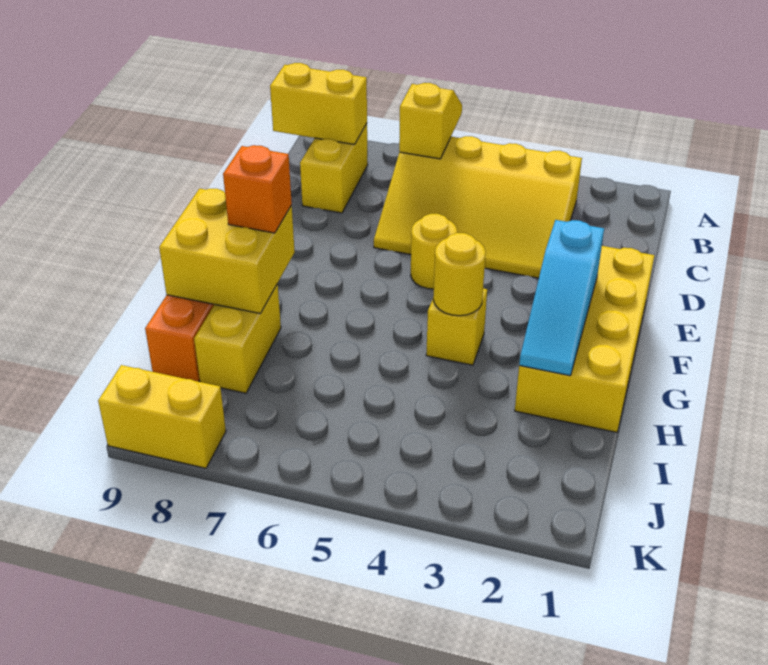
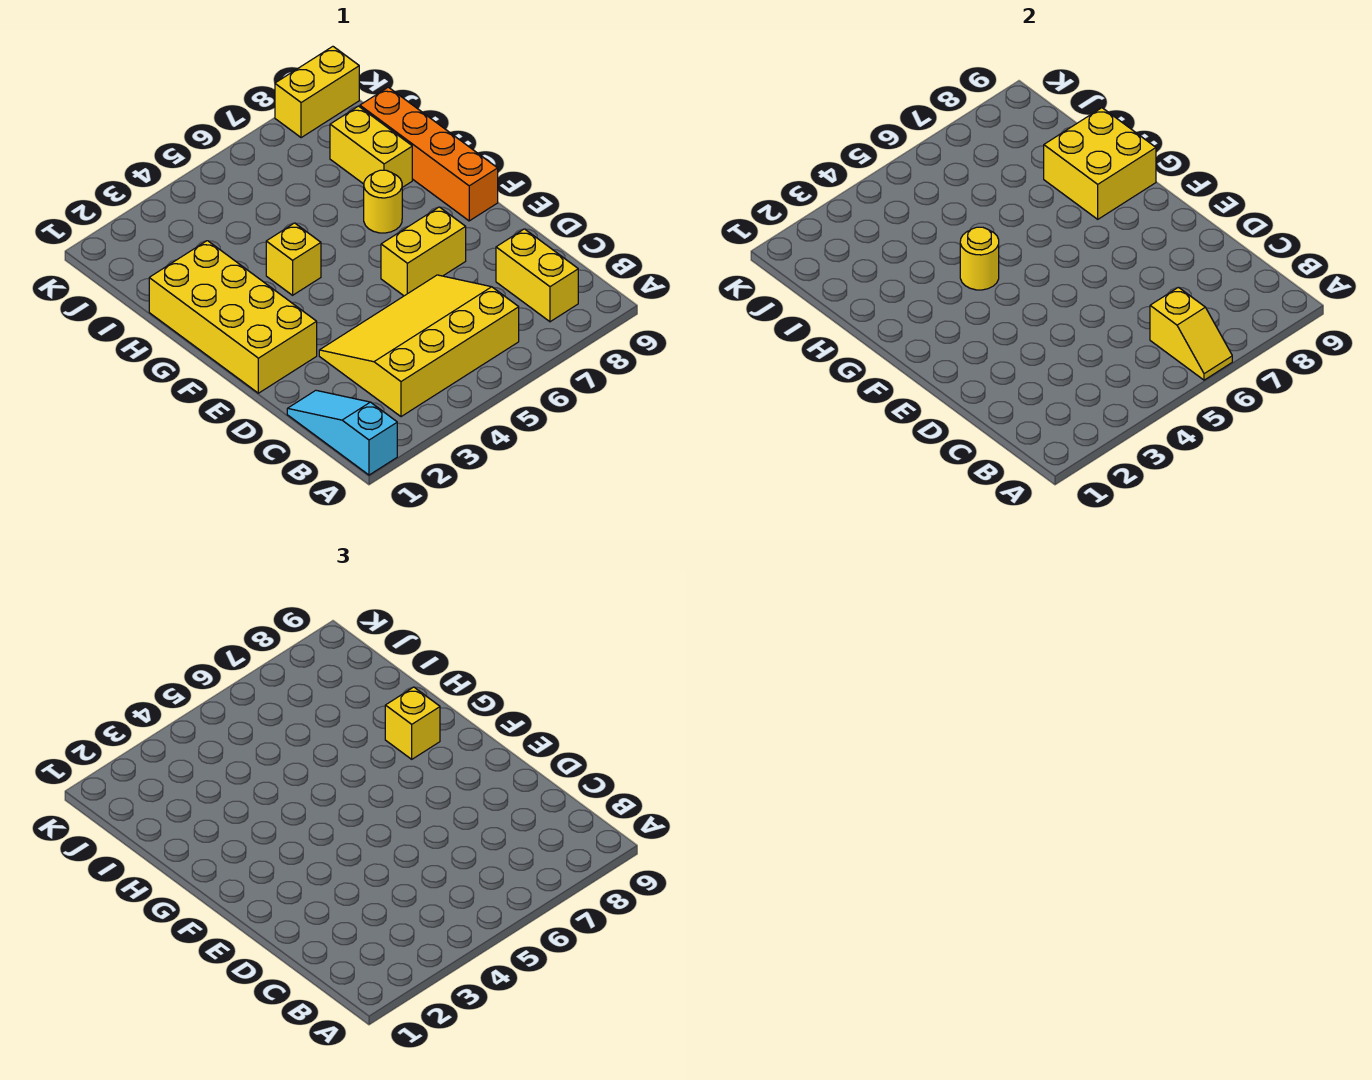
yellow 1x2 brick [270,63,367,145] -> yellow 1x2 brick moved to [381,207,466,296]
yellow 1x1 round brick [411,214,457,289] -> yellow 1x1 round brick moved to [364,170,402,233]
cyan 1x3 slope [519,220,604,376] -> cyan 1x3 slope moved to [287,390,397,475]
orange 1x1 brick [223,145,292,233] -> yellow 1x1 brick [385,687,440,759]

